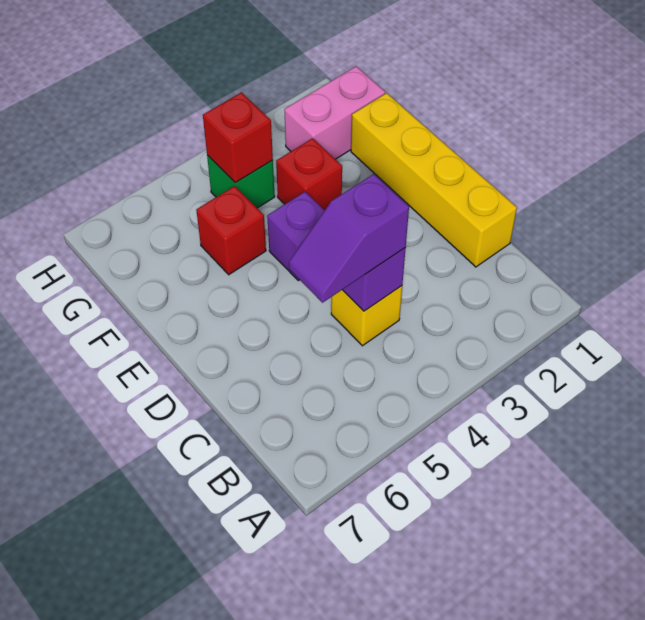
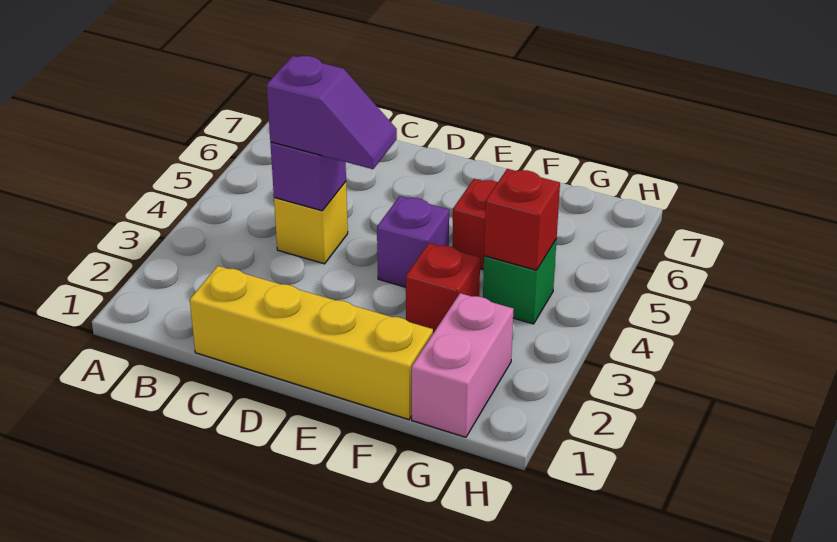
purple 1x2 slope [289,174,409,303] -> purple 1x2 slope turned to [267,56,397,169]

